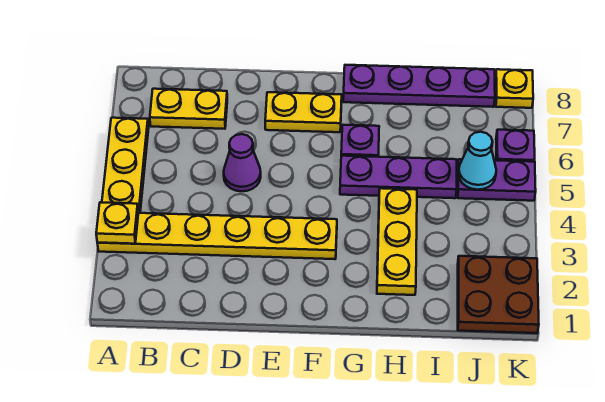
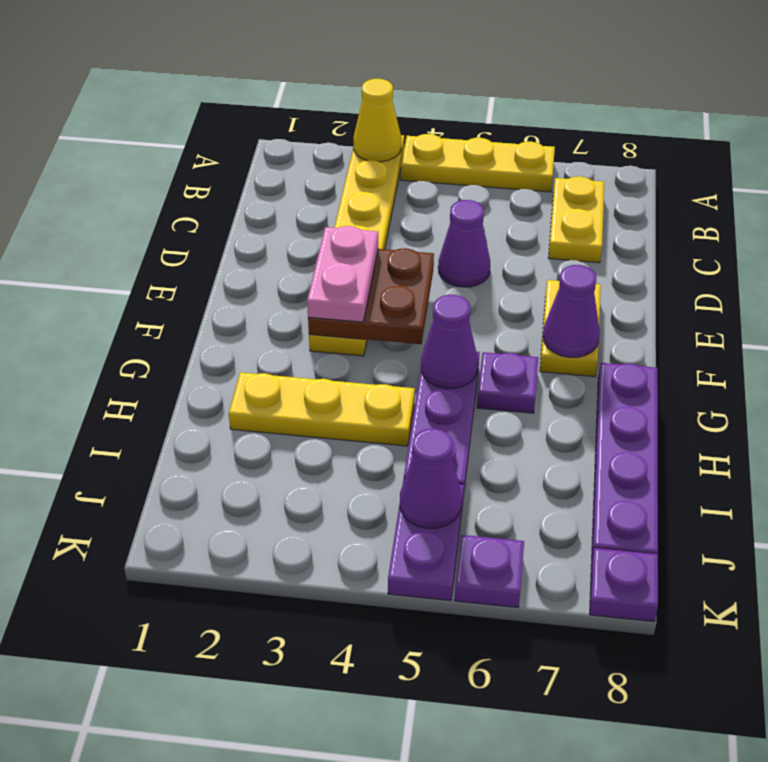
yellow 1x1 plate [96,202,138,244] -> yellow 1x1 cone [353,79,401,162]
none -> pink 1x2 plate [307,226,378,322]
none -> purple 1x1 cone [543,265,600,357]
none -> purple 1x1 cone [421,295,478,389]
brown 2x2 plate [458,256,539,333] -> brown 2x2 plate moved to [308,248,434,344]
cyan 1x1 cone [459,132,496,190] -> purple 1x1 cone [400,429,462,528]
yellow 1x1 plate [495,69,533,108] -> purple 1x1 plate [590,548,658,622]

